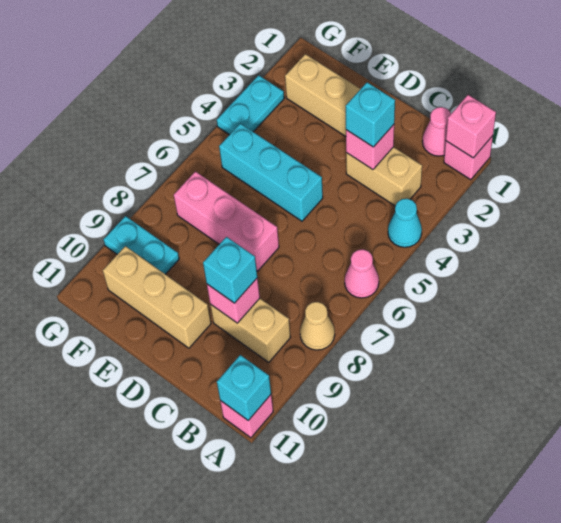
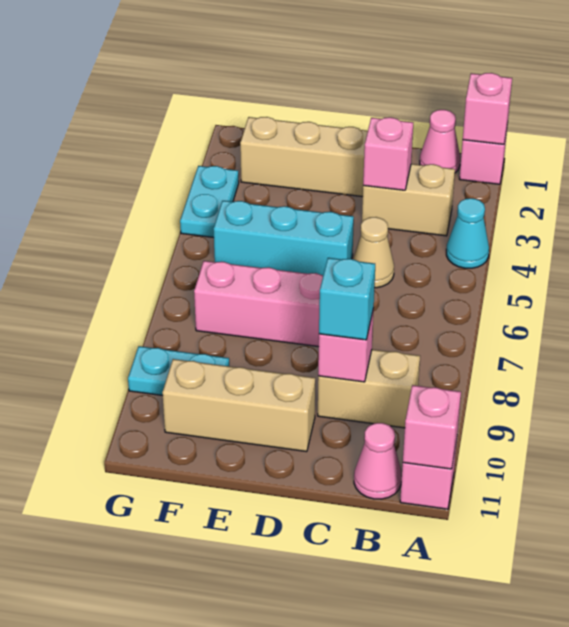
pink 1x1 cone [345,249,379,298] -> pink 1x1 cone moved to [354,423,402,499]
tan 1x1 cone [300,302,335,350] -> tan 1x1 cone moved to [353,217,394,288]
cyan 1x1 brick [217,355,271,420] -> pink 1x1 brick [403,385,461,469]
cyan 1x1 brick [346,82,395,147] -> none

